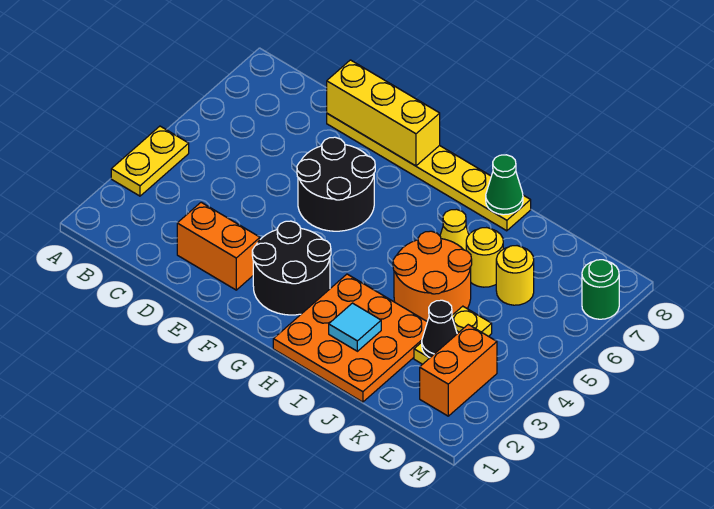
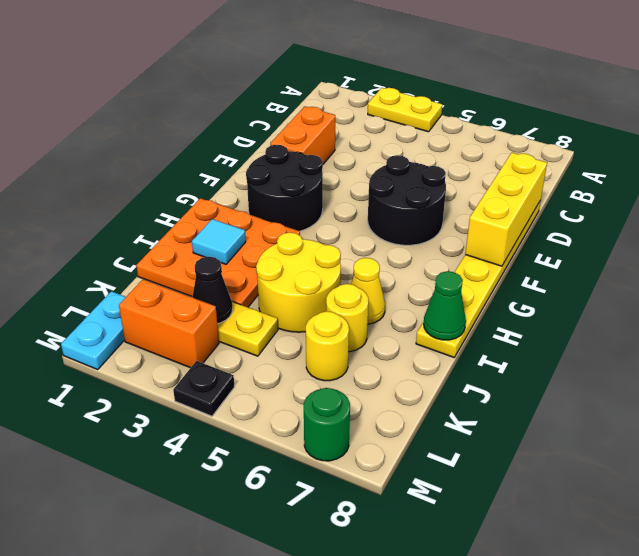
orange 2x2 round brick [393,231,472,322] -> yellow 2x2 round brick [256,232,341,332]
none -> cyan 1x2 plate [61,291,126,369]
none -> black 1x1 plate [173,361,235,416]

